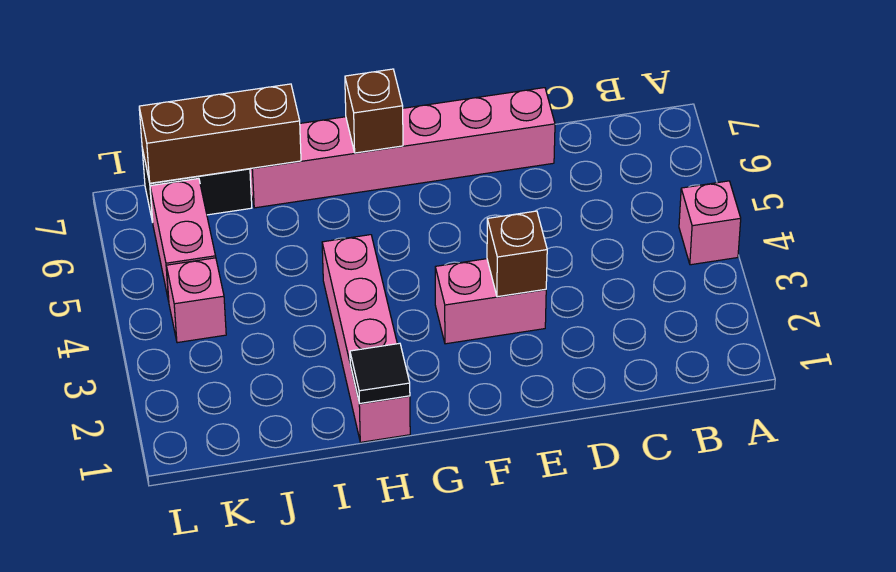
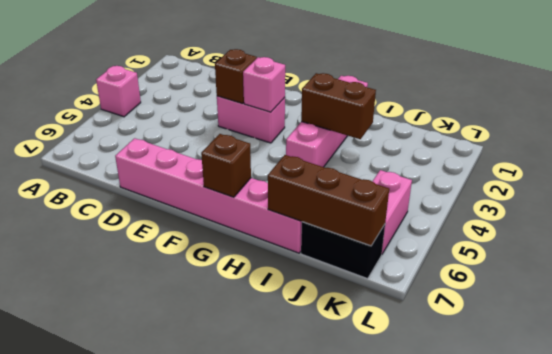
black 1x1 tile [350,343,410,404] -> none
none -> brown 1x2 brick [301,73,376,139]
pink 1x1 brick [166,258,226,343] -> pink 1x1 brick moved to [243,57,285,112]

